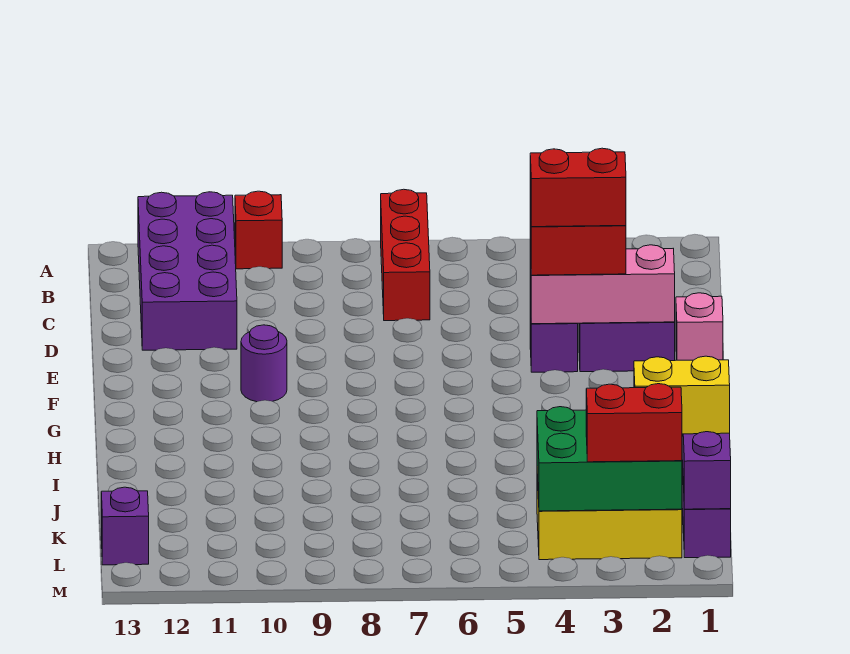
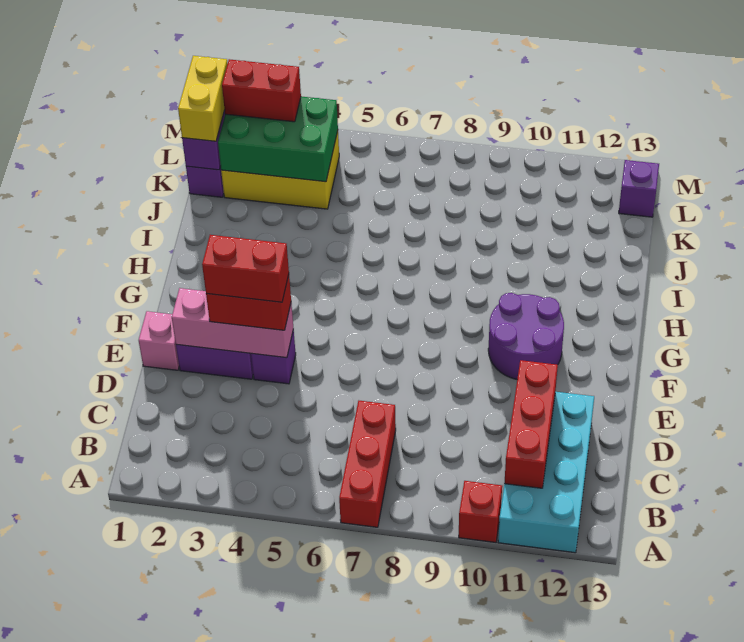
purple 2x4 brick [138,192,237,350] -> cyan 2x4 brick [498,392,594,553]
none -> red 1x3 brick [504,360,558,488]
purple 1x1 round brick [241,325,287,402] -> purple 2x2 round brick [488,293,564,379]
yellow 1x2 brick [634,356,730,434] -> yellow 1x2 brick turned to [178,56,228,141]

